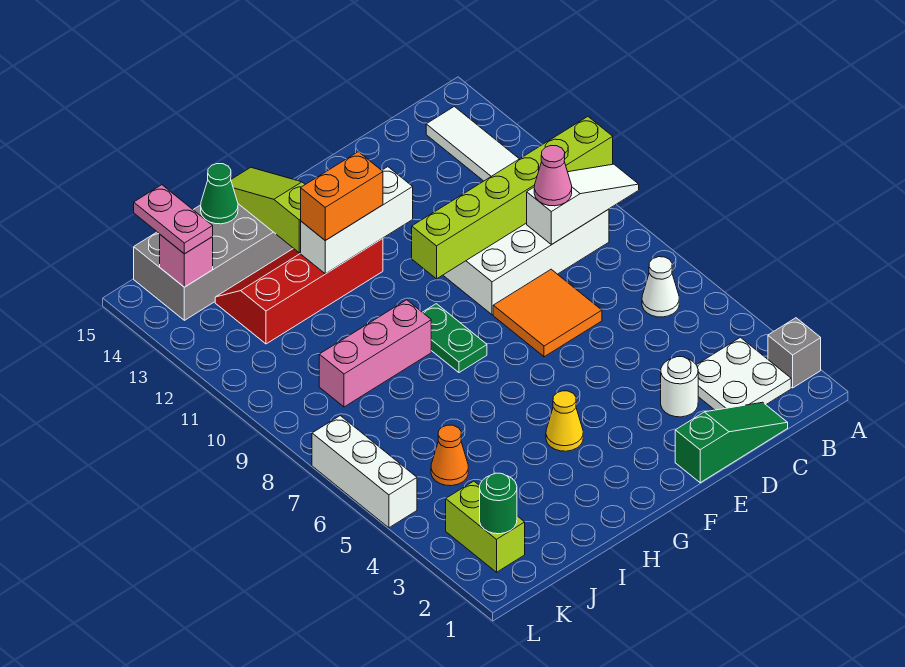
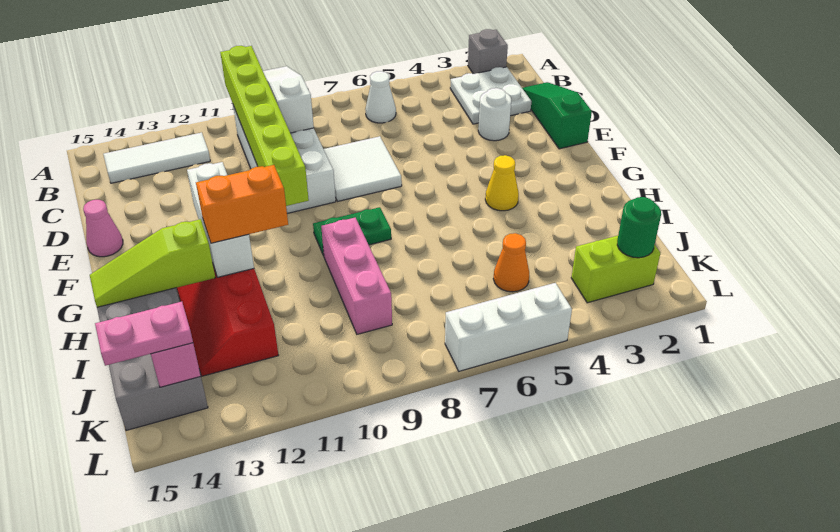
pink 1x1 cone [534,146,572,206] -> pink 1x1 cone moved to [83,200,123,257]
orange 2x2 tile [493,269,602,357] -> white 2x2 tile [324,136,402,201]
orange 1x2 brick [301,152,383,240] -> orange 1x2 brick turned to [196,165,288,243]
green 1x1 cone [201,164,238,224] -> none

